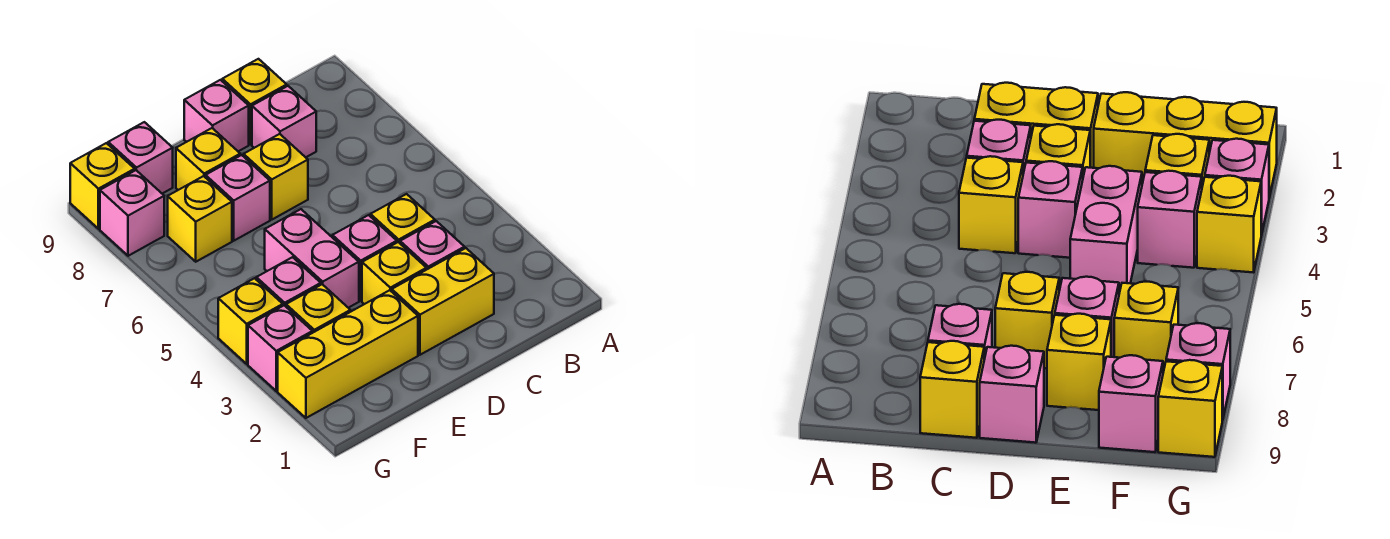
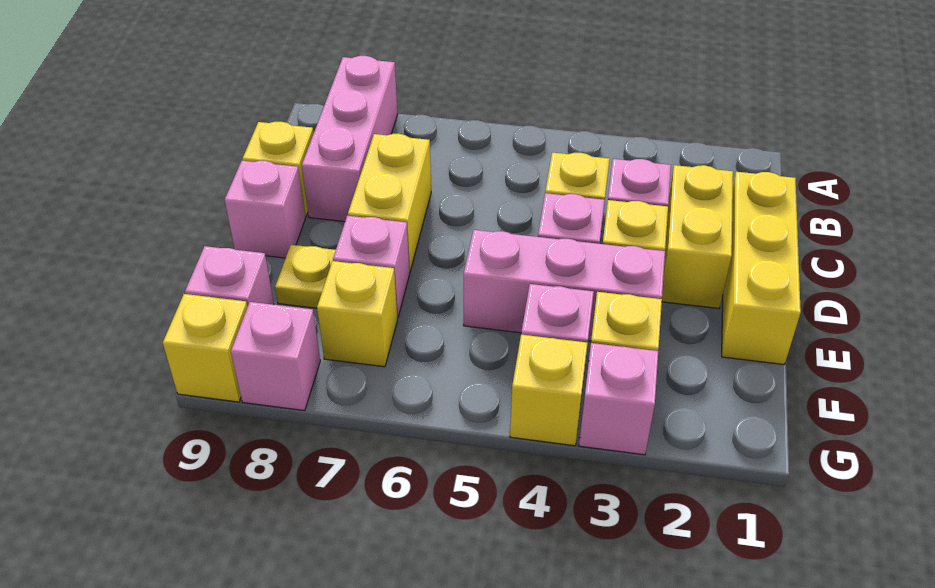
pink 1x1 brick [252,86,316,157] -> pink 1x3 brick [302,56,398,222]
yellow 1x1 brick [244,134,308,219] -> yellow 1x2 brick [348,134,431,273]
yellow 1x3 brick [278,290,418,418] -> yellow 1x3 brick moved to [722,172,801,364]
pink 1x2 brick [265,209,359,308] -> pink 1x3 brick [464,230,665,341]
yellow 1x1 brick [176,128,240,190] -> yellow 1x1 plate [275,245,336,308]

